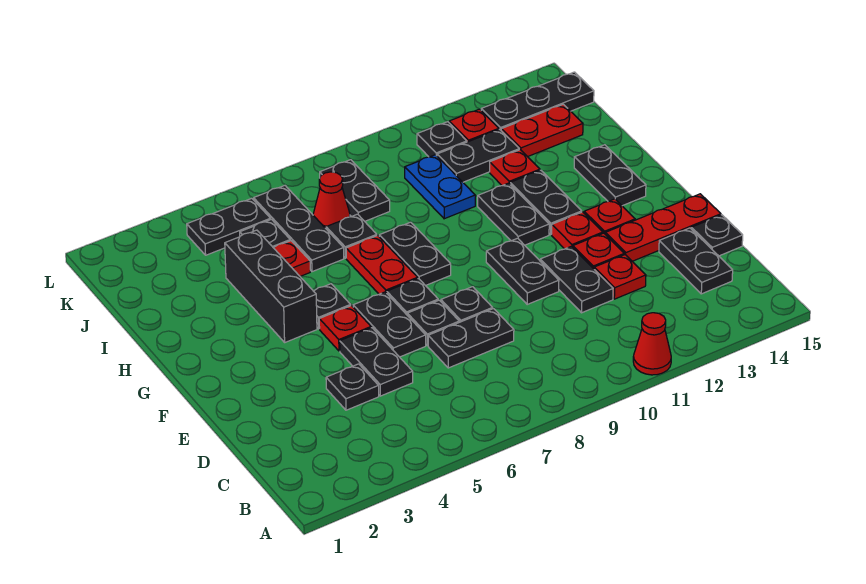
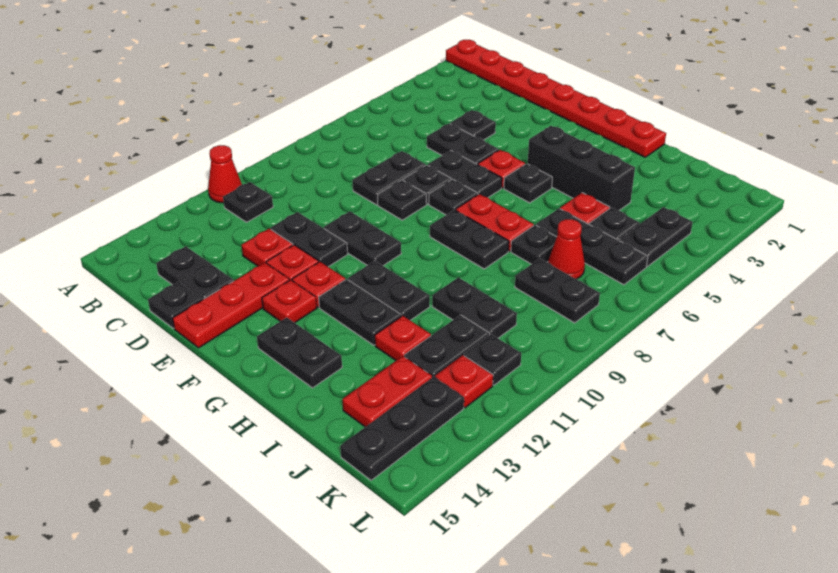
none -> red 1x8 plate [446,40,666,157]
none -> black 1x1 plate [223,182,273,222]
blue 1x2 plate [405,155,475,219] -> black 1x2 plate [432,278,517,338]

